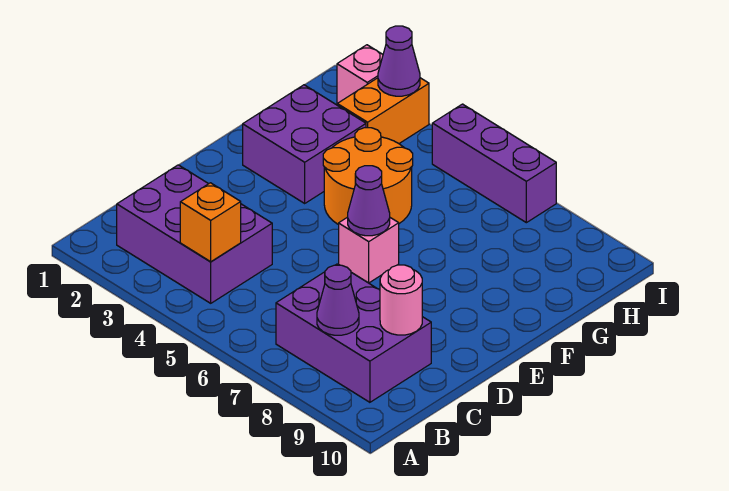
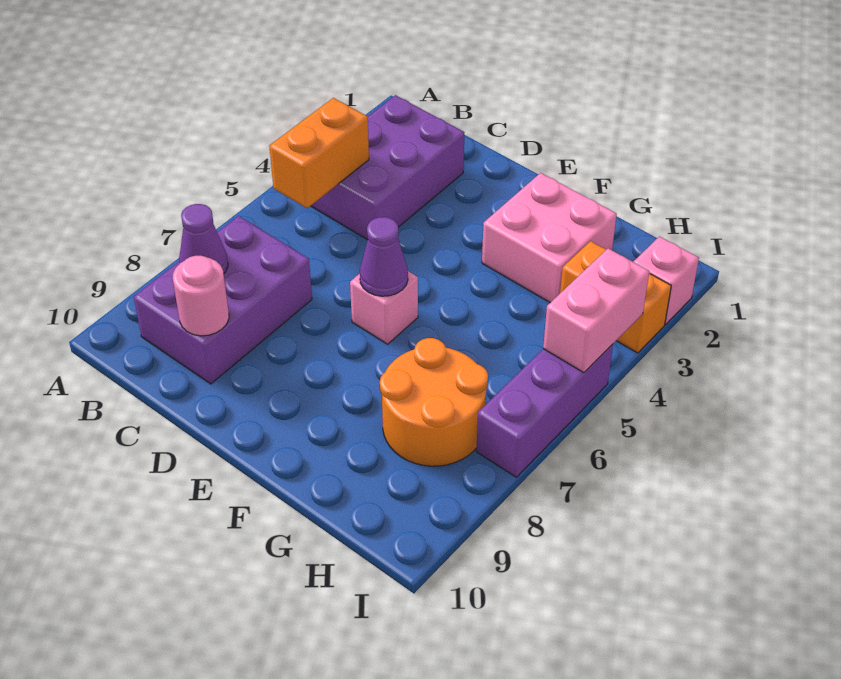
orange 1x1 brick [180,183,241,262] -> orange 1x2 brick [269,98,369,208]
purple 2x2 brick [243,85,366,203] -> pink 2x2 brick [482,173,617,303]
orange 2x2 round brick [323,128,413,225] -> orange 2x2 round brick moved to [380,338,488,466]
purple 1x1 cone [378,26,420,96] -> none
none -> pink 1x2 brick [543,248,649,373]

